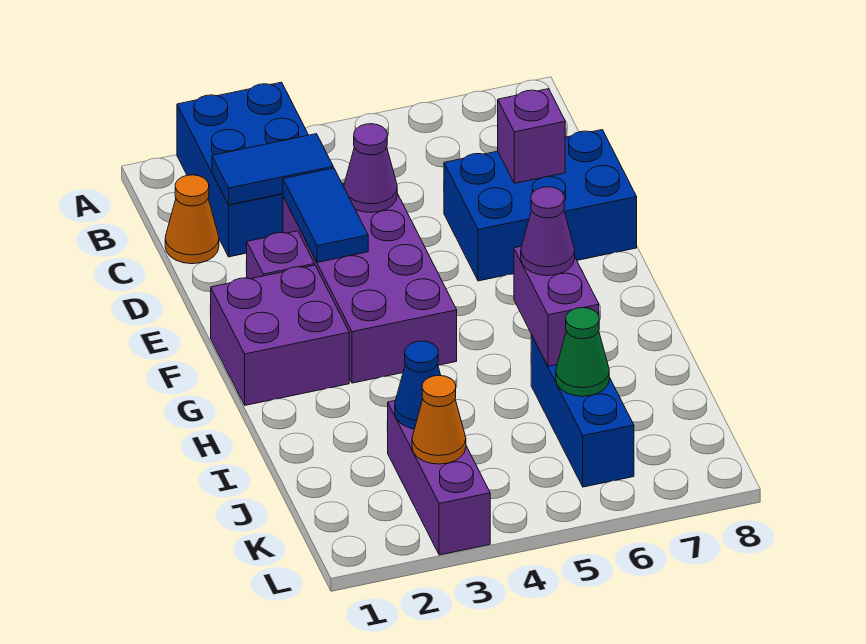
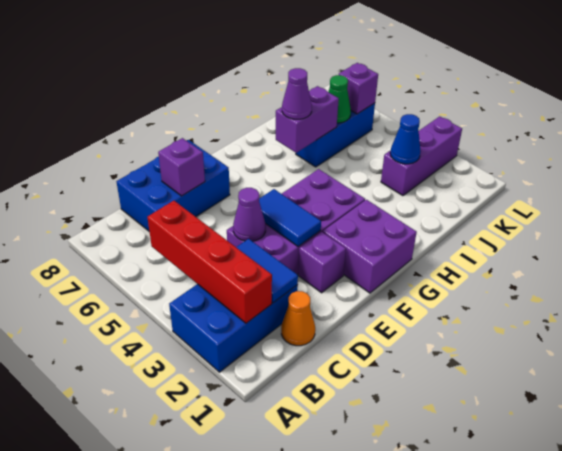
none -> red 1x4 brick [147,201,272,323]
blue 1x2 tile [283,168,368,262] -> blue 1x2 tile turned to [259,189,321,247]
blue 2x3 brick [444,130,637,281] -> blue 2x3 brick turned to [116,140,230,231]
orange 1x1 cone [412,375,466,464] -> none
none -> purple 1x1 brick [339,63,378,114]

